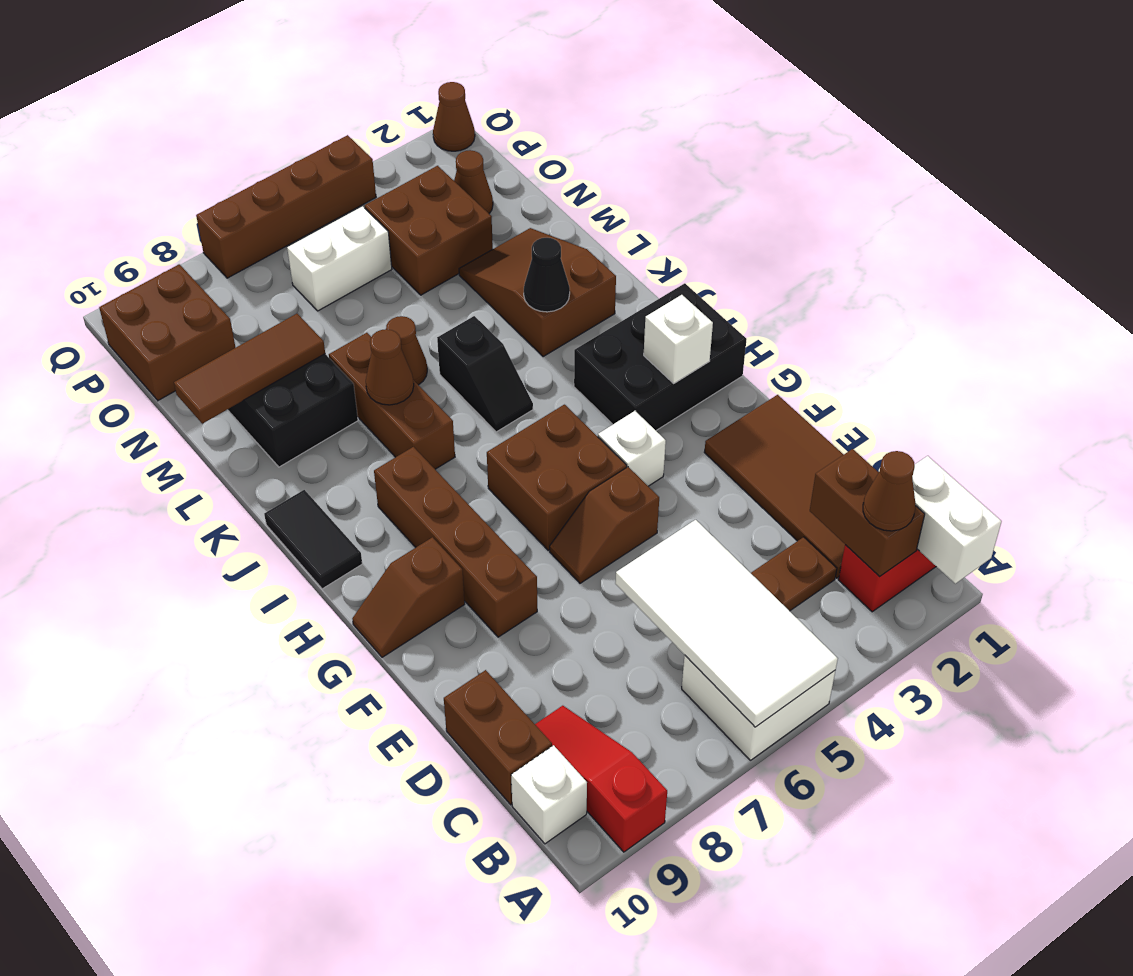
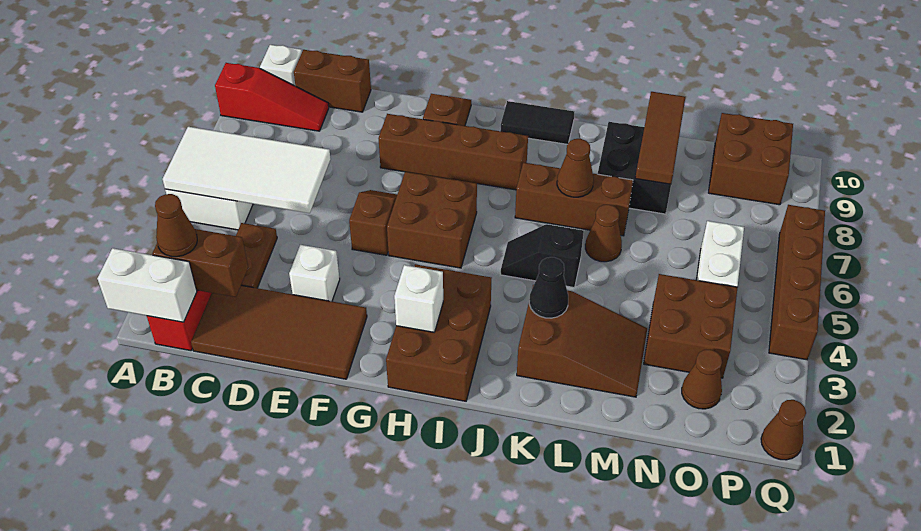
white 1x1 brick [598,411,666,486] -> white 1x1 brick moved to [289,245,340,301]
black 2x3 brick [574,283,747,430] -> brown 2x3 brick [386,264,491,401]

